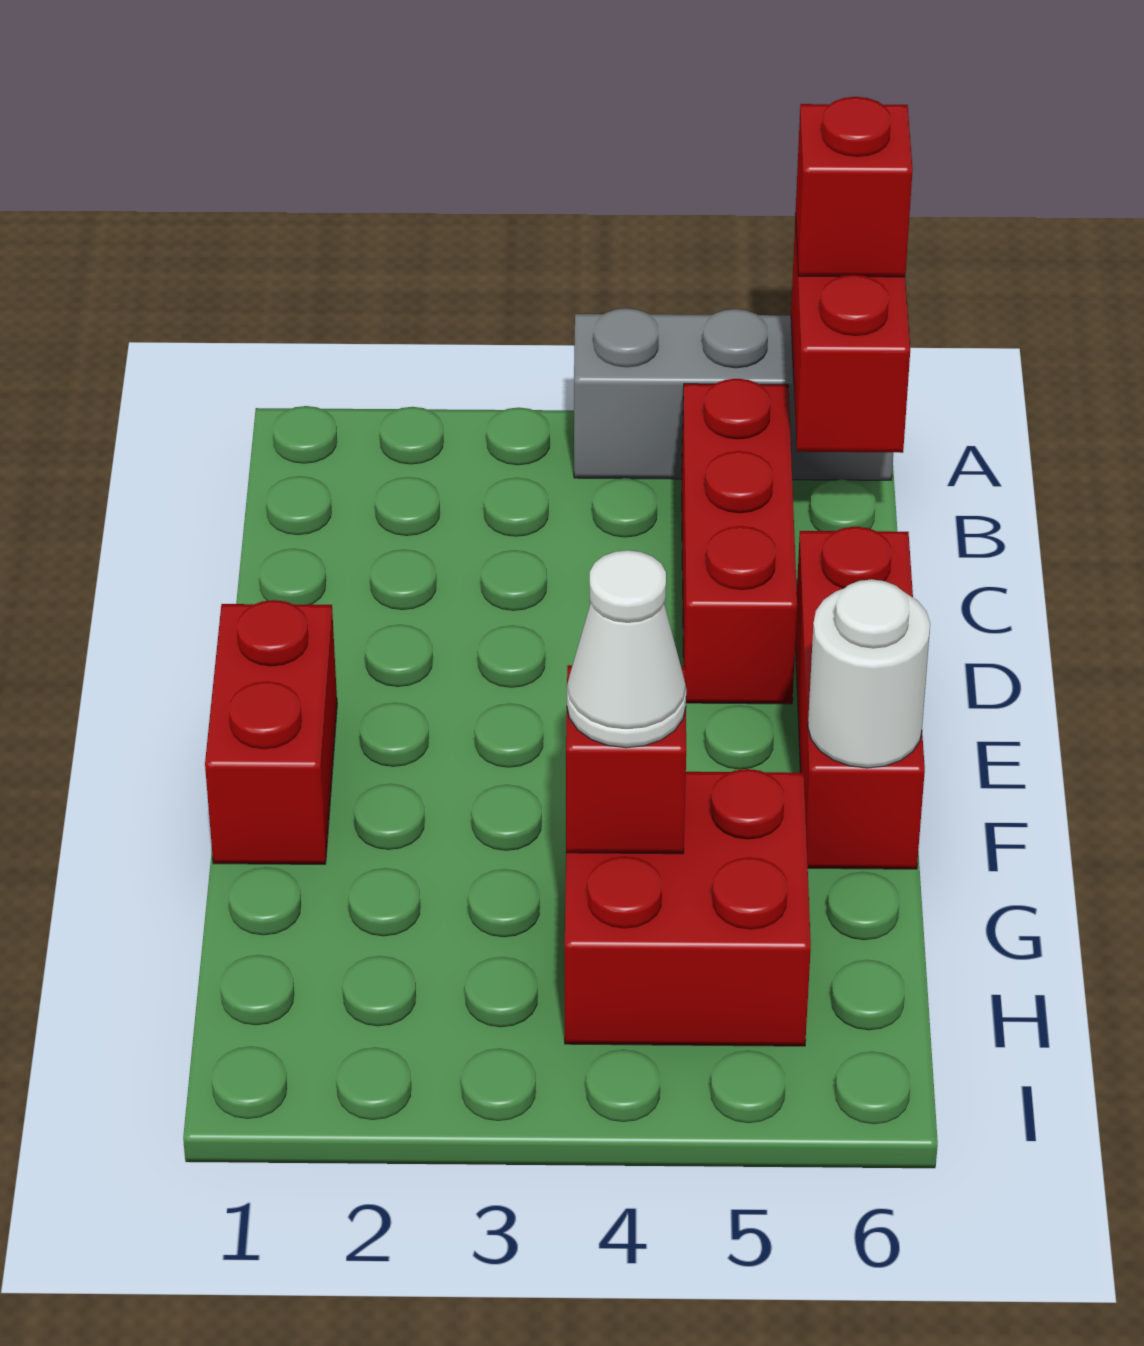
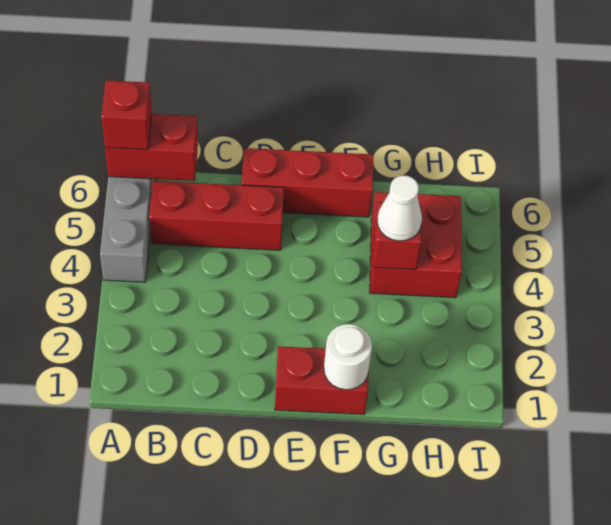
white 1x1 round brick [808,579,930,768] -> white 1x1 round brick moved to [324,324,372,390]

